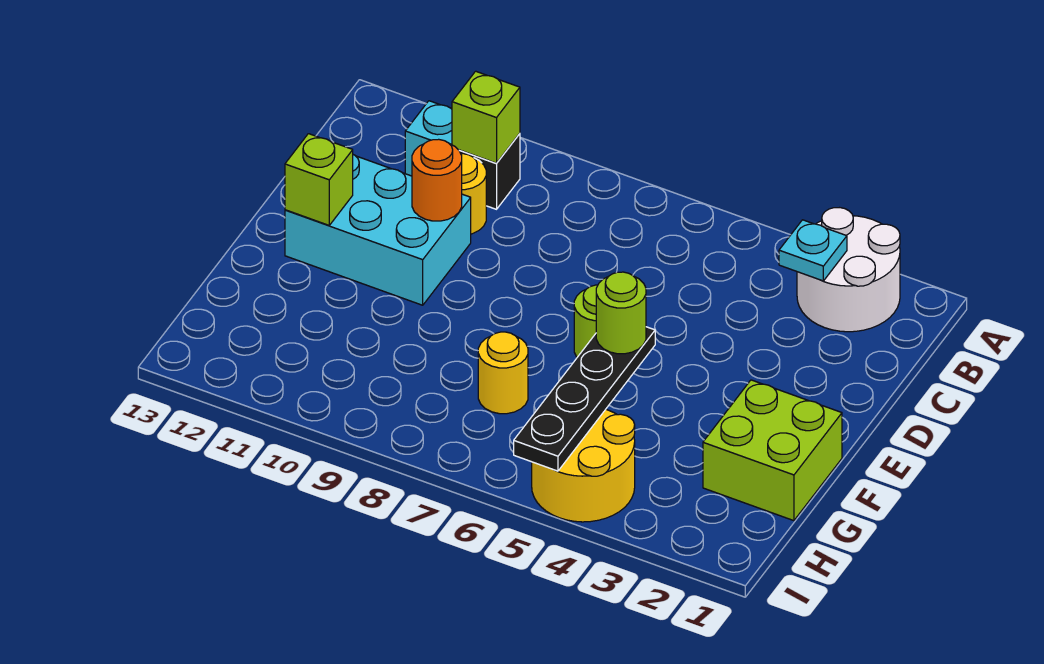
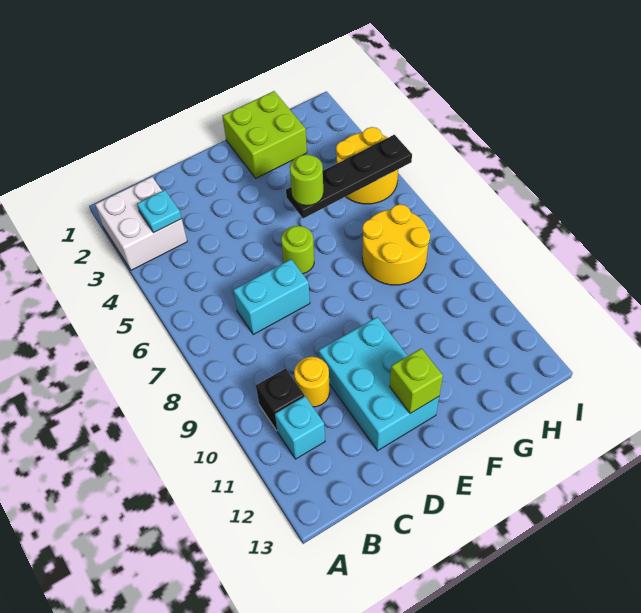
white 2x2 round brick [797,208,900,332] -> white 2x2 brick [95,177,187,270]
lime 1x1 brick [452,71,520,163] -> none
none -> cyan 1x2 brick [233,259,310,334]
orange 1x1 round brick [412,139,462,221] -> none
yellow 1x1 round brick [478,332,528,414] -> yellow 2x2 round brick [362,204,430,285]

